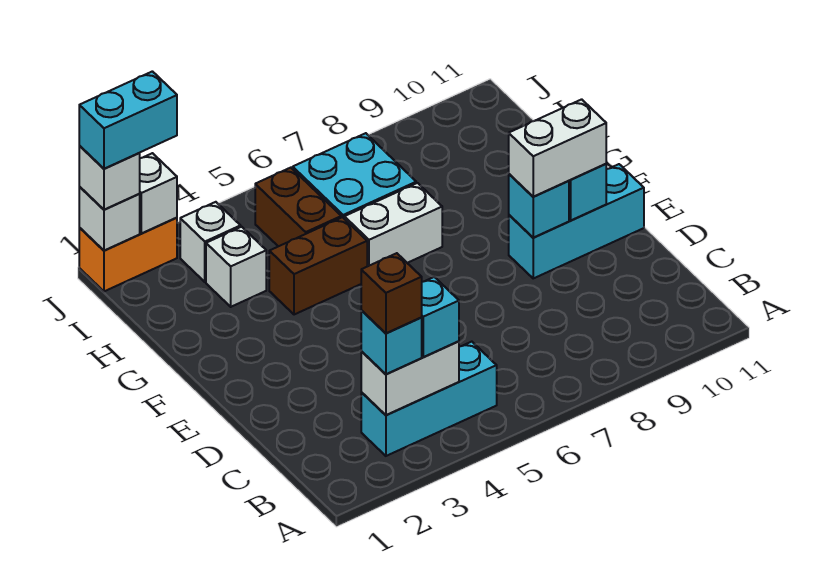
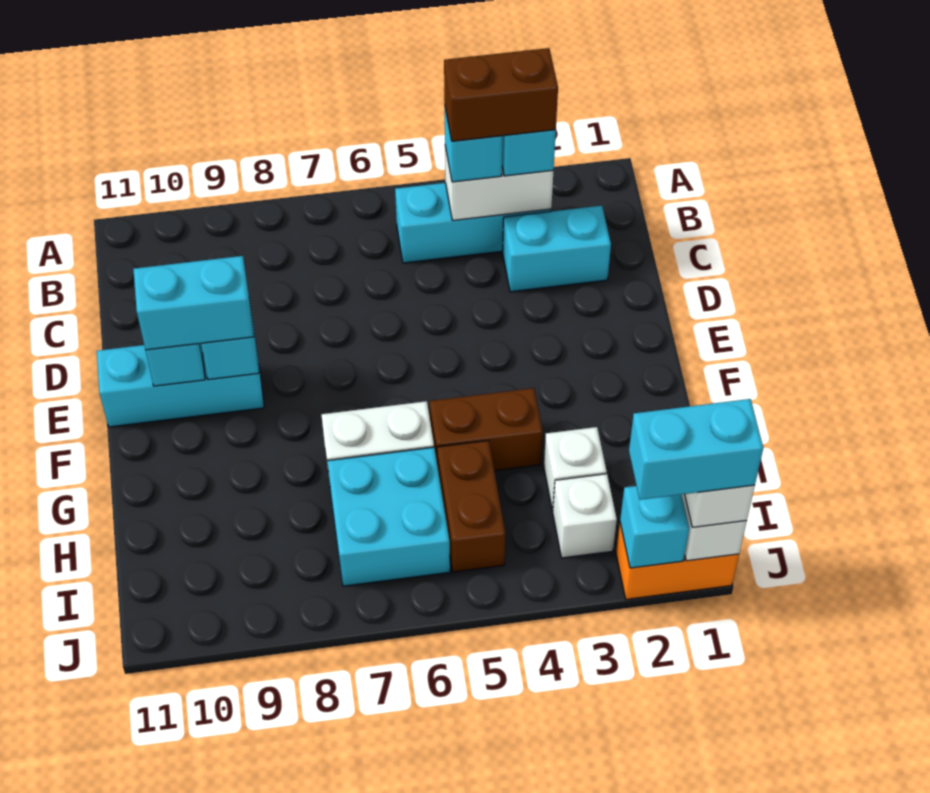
brown 1x1 brick [361,253,422,333] -> brown 1x2 brick [444,48,558,141]
none -> cyan 1x2 brick [503,206,611,292]
white 1x2 brick [509,99,606,197] -> cyan 1x2 brick [133,256,253,350]
white 1x1 brick [140,153,177,233] -> cyan 1x1 brick [620,486,689,568]

